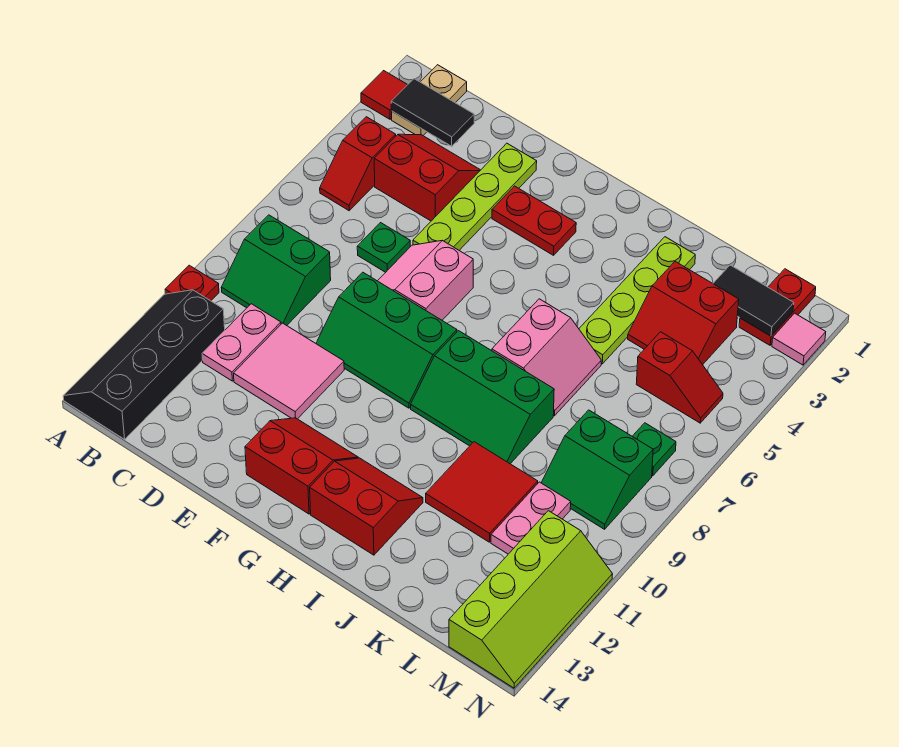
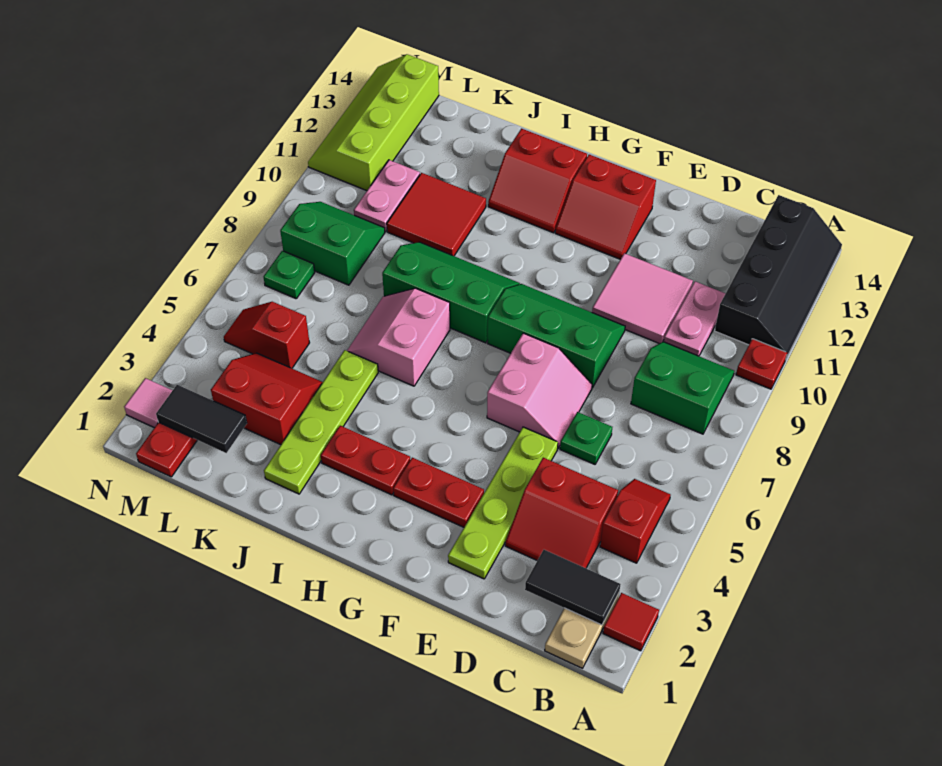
none -> red 1x2 plate [321,426,410,495]

